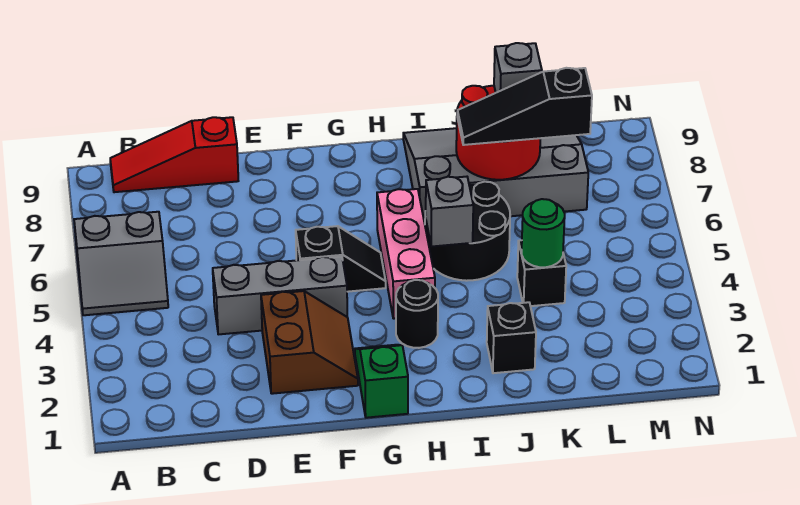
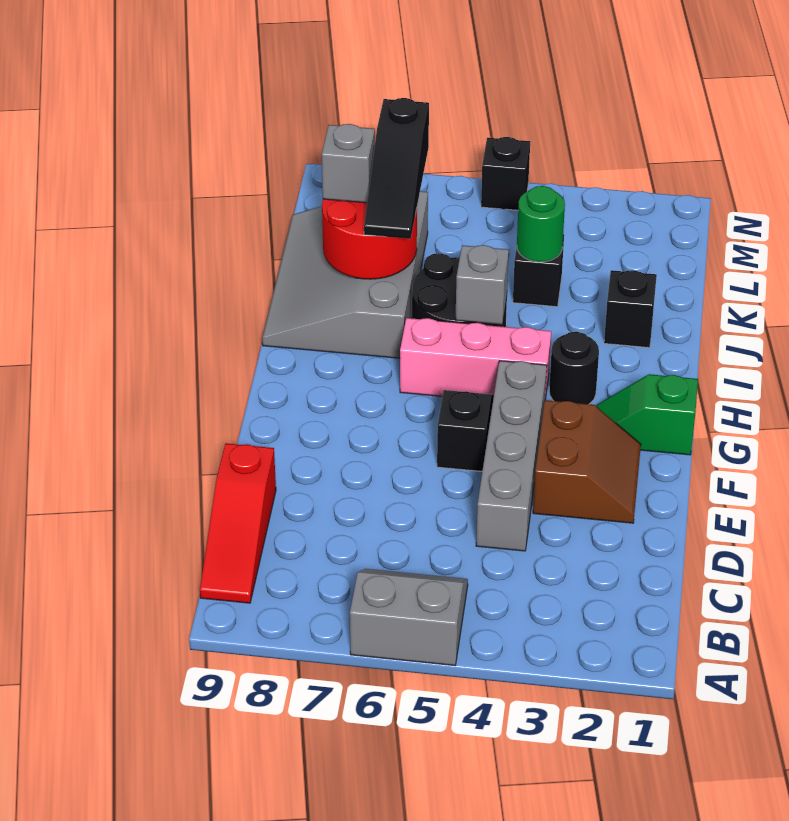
grey 2x2 slope [74,212,168,315] -> grey 2x2 slope turned to [350,569,468,665]
grey 1x3 brick [213,256,347,334] -> grey 1x4 brick [476,361,547,551]
brown 2x2 slope [261,291,358,394] -> brown 2x2 slope turned to [533,400,641,523]
none -> black 1x1 brick [481,137,530,210]

